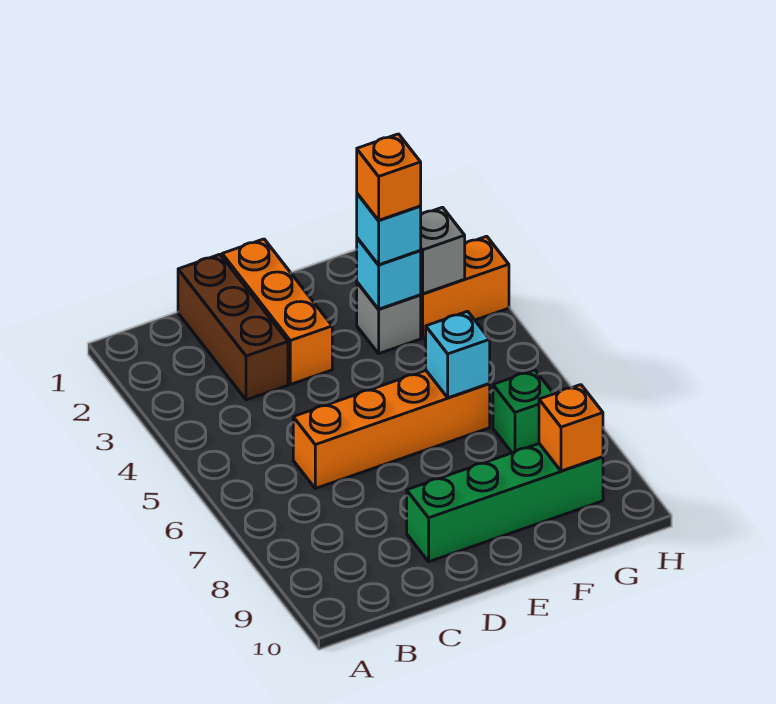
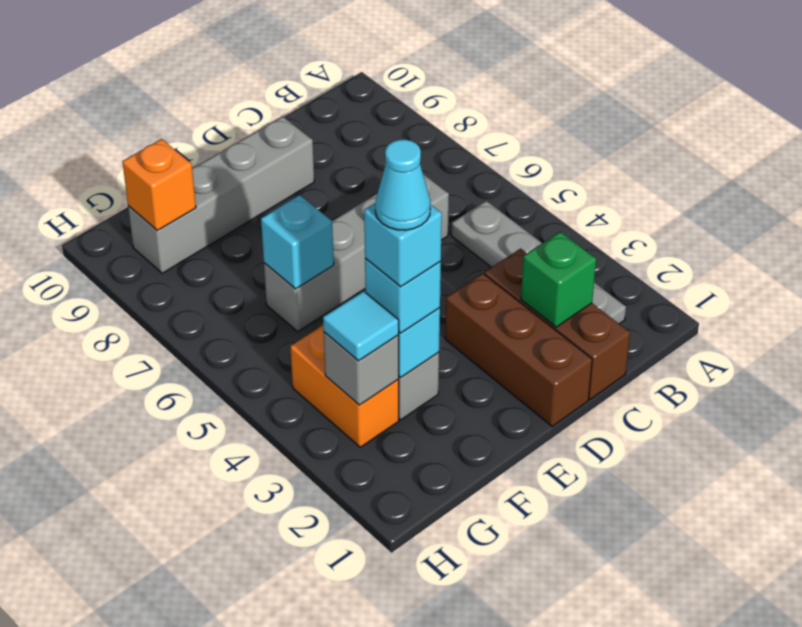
none -> grey 1x4 plate [451,201,626,324]
orange 1x4 brick [293,370,490,489] -> grey 1x4 brick [264,174,449,332]
orange 1x3 brick [222,239,332,384] -> brown 1x3 brick [445,273,592,426]
green 1x4 brick [407,444,603,562] -> grey 1x4 brick [128,116,314,273]
orange 1x1 brick [357,134,421,220] -> cyan 1x1 brick [364,203,442,287]
none -> cyan 1x1 cone [375,139,430,230]
orange 1x2 brick [421,236,509,338] -> orange 1x2 brick turned to [290,325,399,447]
none -> cyan 1x1 tile [323,291,399,361]
green 1x1 brick [493,370,553,453] -> green 1x1 brick moved to [521,232,596,327]

